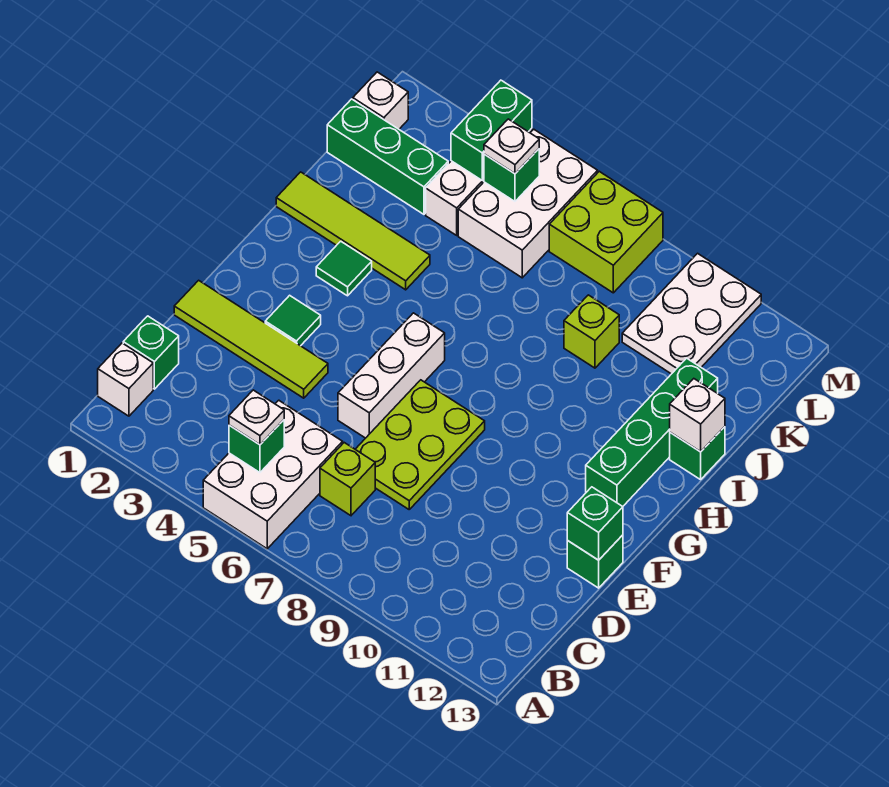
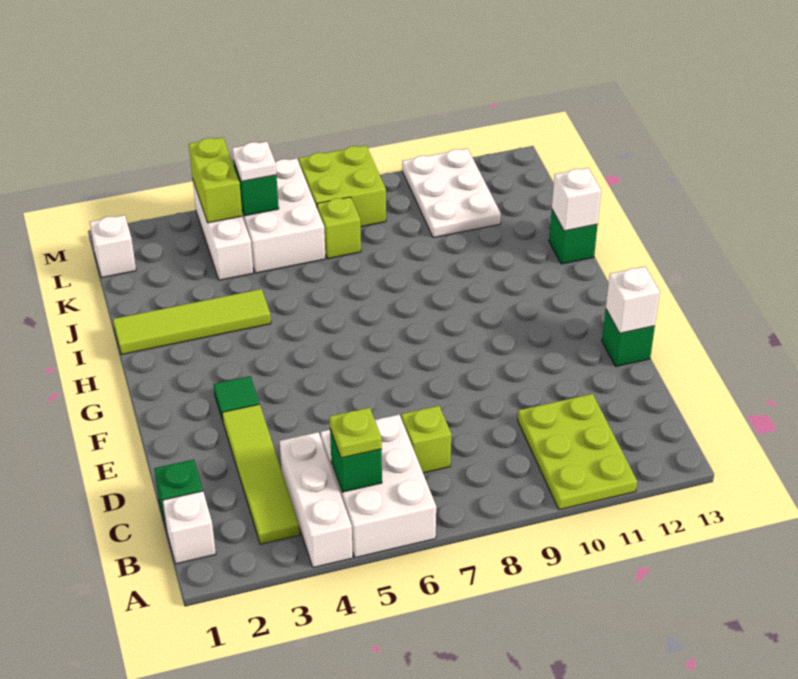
white 1x1 plate [229,390,284,445] -> lime 1x1 plate [330,408,382,458]
lime 2x3 plate [355,380,485,509] -> lime 2x3 plate moved to [518,394,637,510]
lime 1x4 tile [174,280,328,398] -> lime 1x4 tile turned to [222,404,300,544]
white 1x3 brick [338,313,445,438] -> white 1x3 brick moved to [280,432,353,567]
green 1x1 brick [567,487,623,560] -> white 1x1 brick [606,266,660,333]
green 1x4 brick [586,358,718,507] -> none
green 1x1 tile [316,241,372,296] -> none
lime 1x1 brick [564,295,619,368] -> lime 1x1 brick moved to [317,197,361,259]
green 1x3 brick [327,99,448,214] -> none
green 1x2 brick [451,80,532,181] -> lime 1x2 brick [189,137,242,223]

